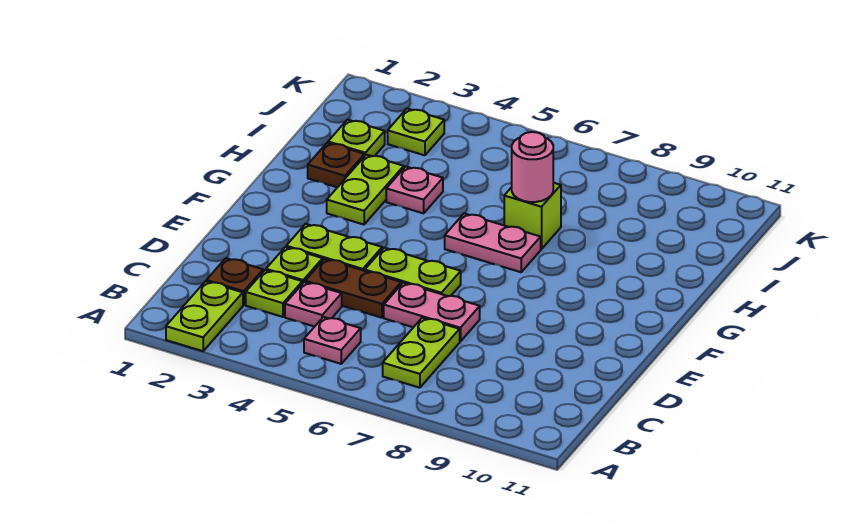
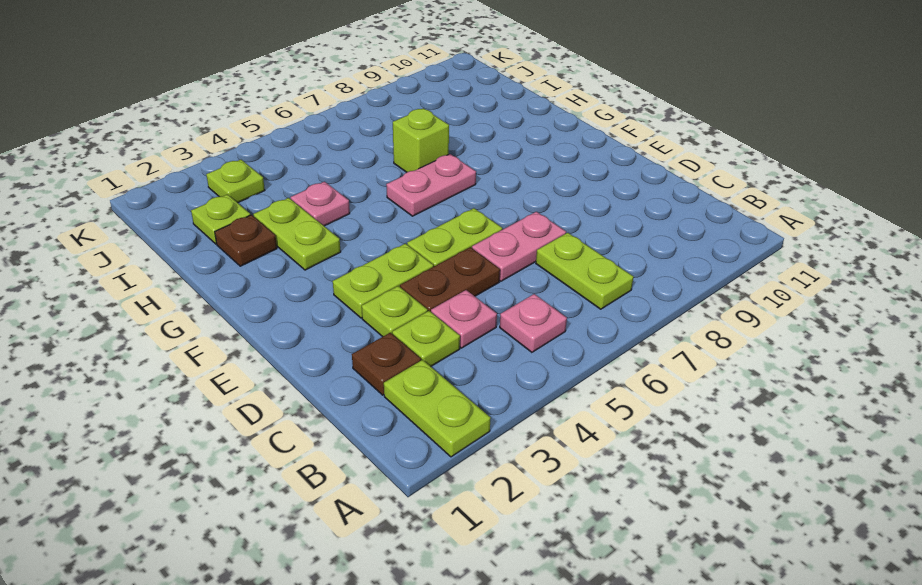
pink 1x1 round brick [512,132,553,202] -> none

